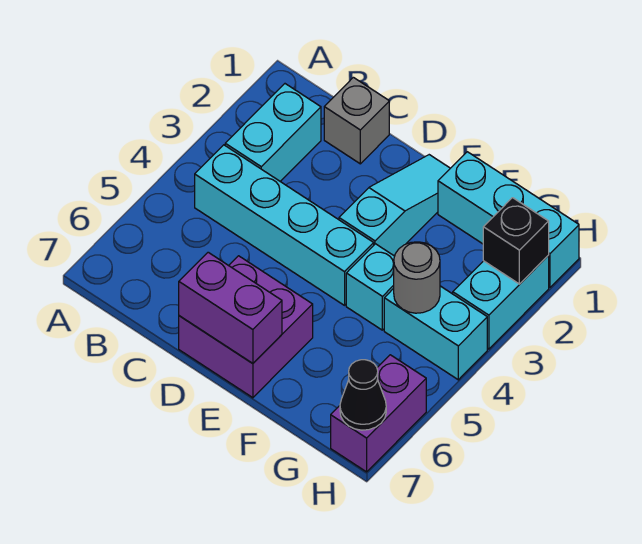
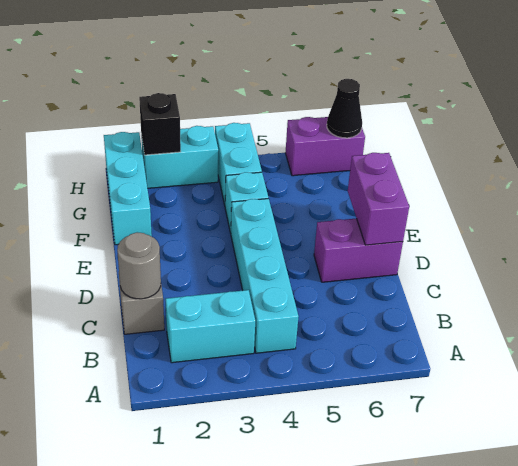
purple 2x2 brick [179,256,313,398] -> purple 1x2 brick [314,218,403,282]
cyan 1x3 slope [339,155,450,256] -> none
grey 1x1 round brick [394,242,440,313] -> grey 1x1 round brick moved to [117,232,161,299]

